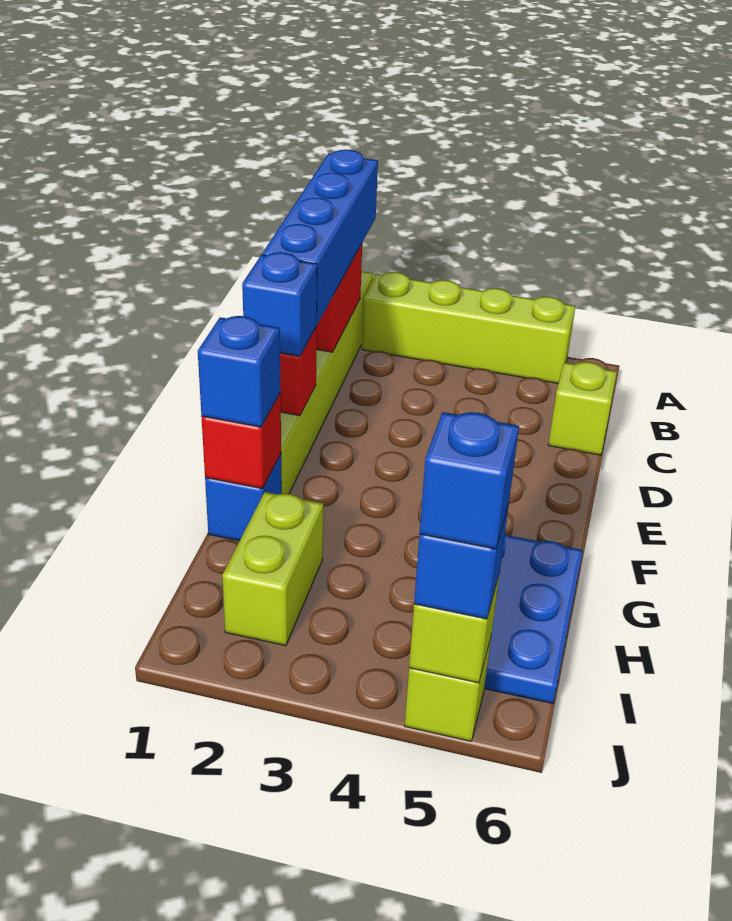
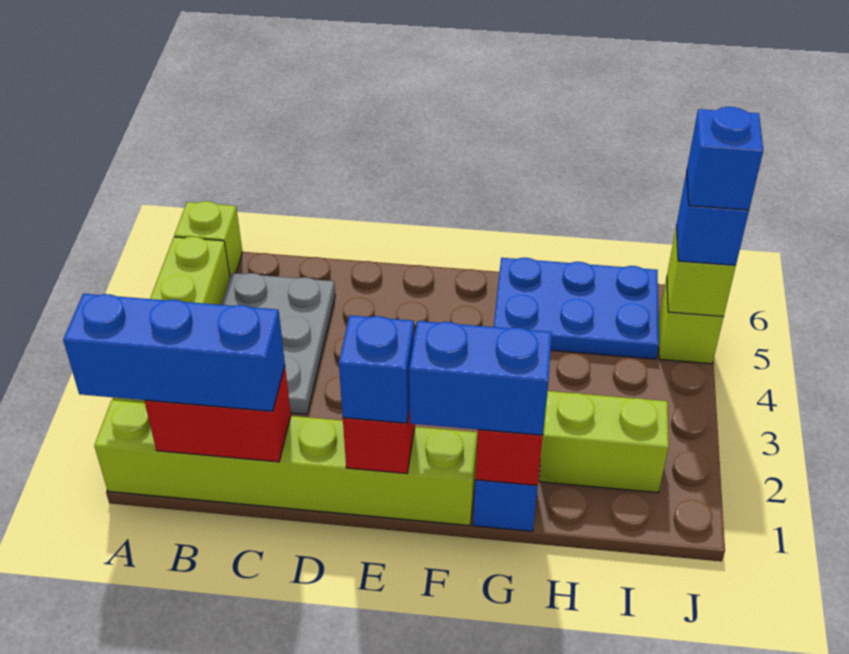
blue 1x4 brick [262,150,378,324] -> blue 1x3 brick [63,294,285,411]
none -> grey 2x3 plate [221,273,335,414]
lime 1x1 brick [548,362,617,455] -> lime 1x1 brick moved to [174,201,243,276]
blue 1x1 brick [198,316,281,427] -> blue 1x2 brick [409,321,552,435]

